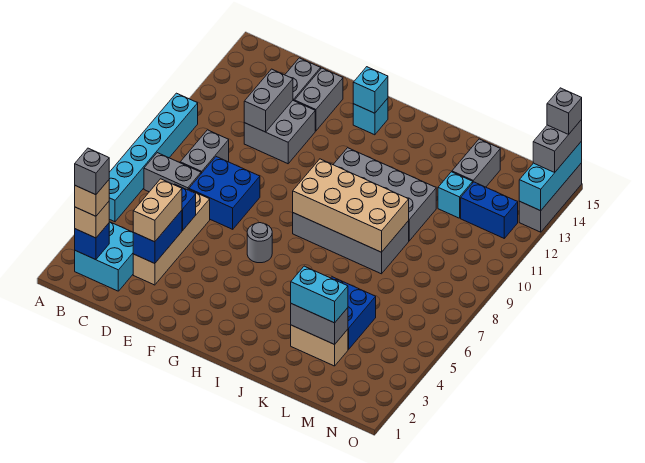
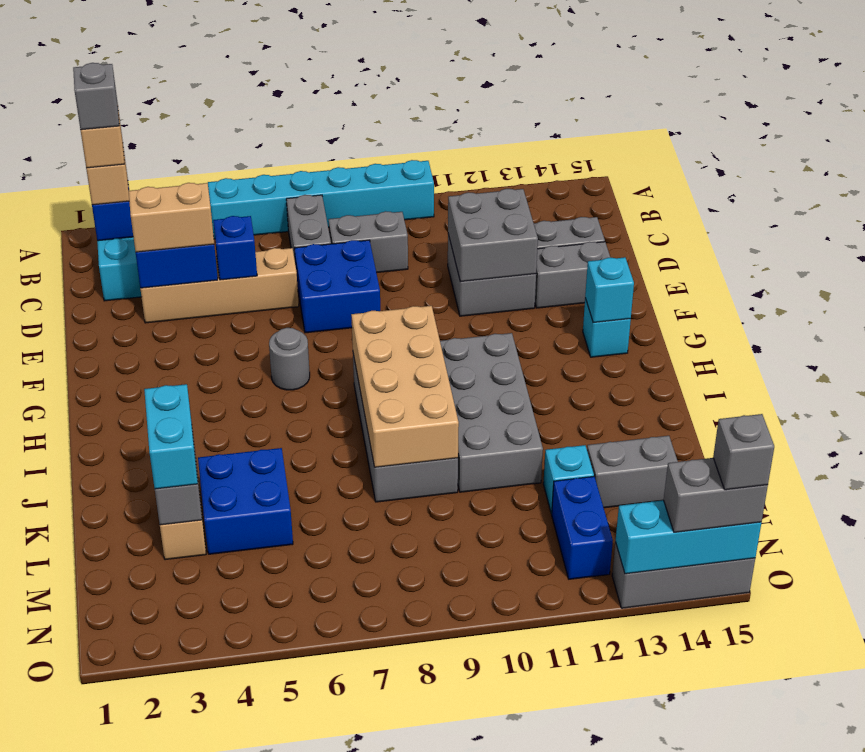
grey 1x2 brick [244,69,293,132] -> grey 2x2 brick [448,189,538,282]

